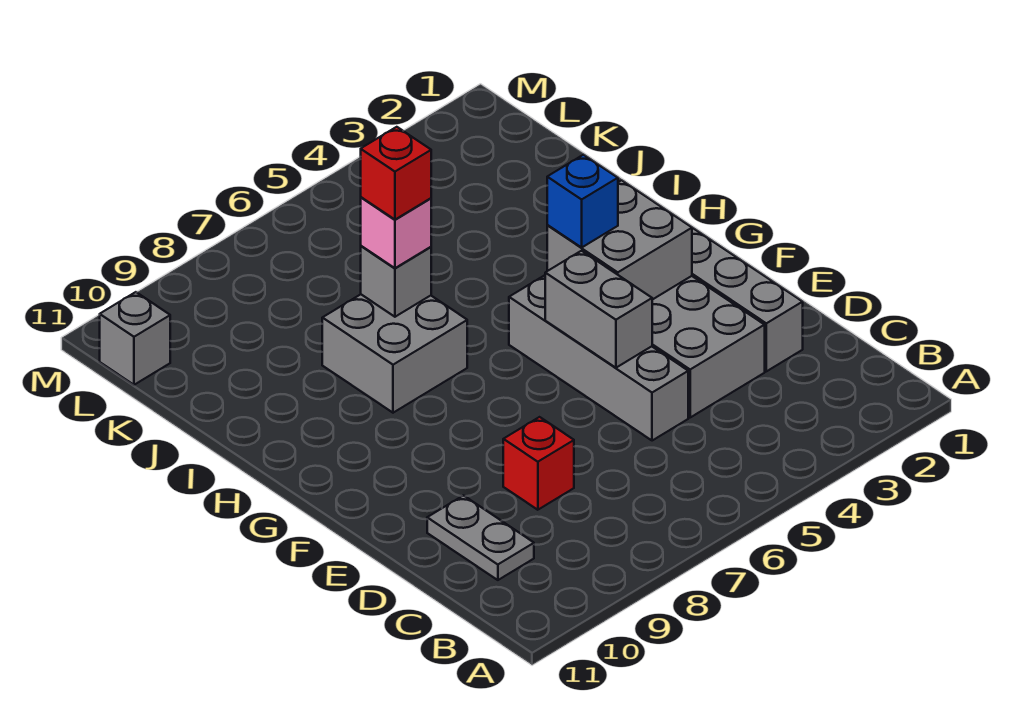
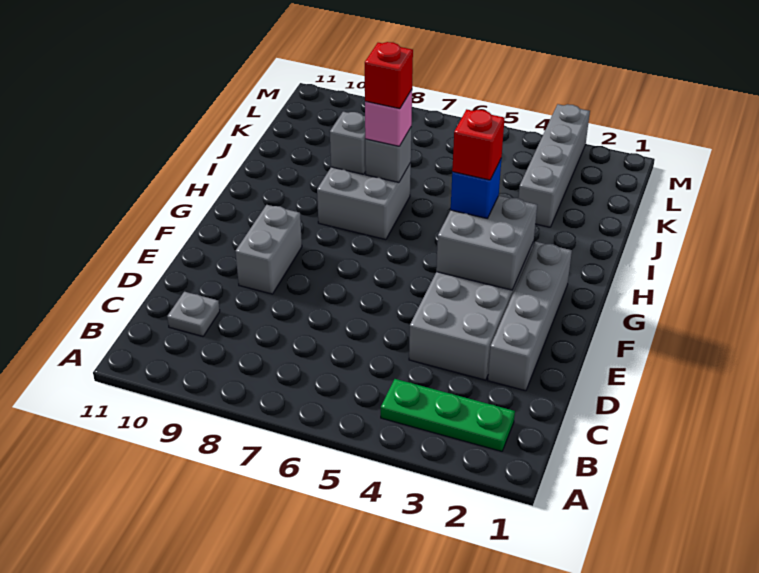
none -> green 1x3 plate [381,379,515,451]
grey 1x2 plate [427,496,534,580] -> grey 1x1 plate [167,292,220,336]
grey 1x4 brick [509,275,688,441] -> grey 1x4 brick moved to [518,104,590,227]
red 1x1 brick [503,417,574,510] -> red 1x1 brick moved to [452,109,505,180]
grey 1x2 brick [545,251,652,368] -> grey 1x2 brick moved to [235,205,302,294]
grey 1x1 brick [100,292,170,385] -> grey 1x1 brick moved to [330,112,366,174]

